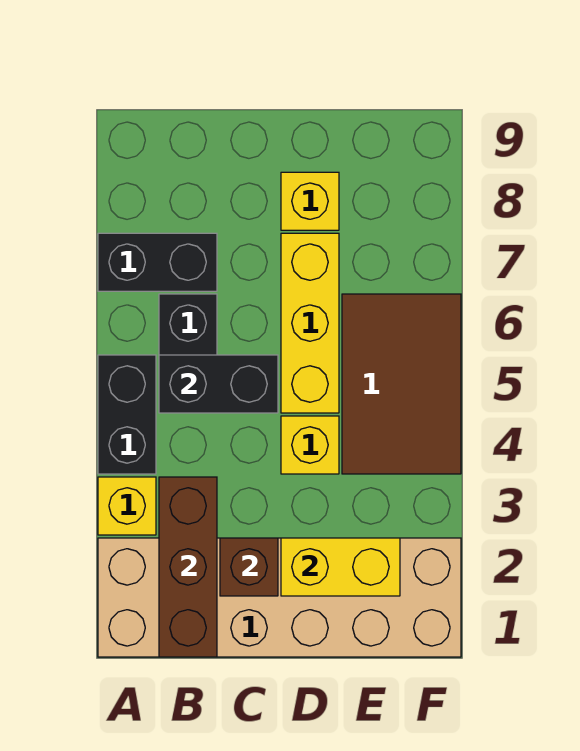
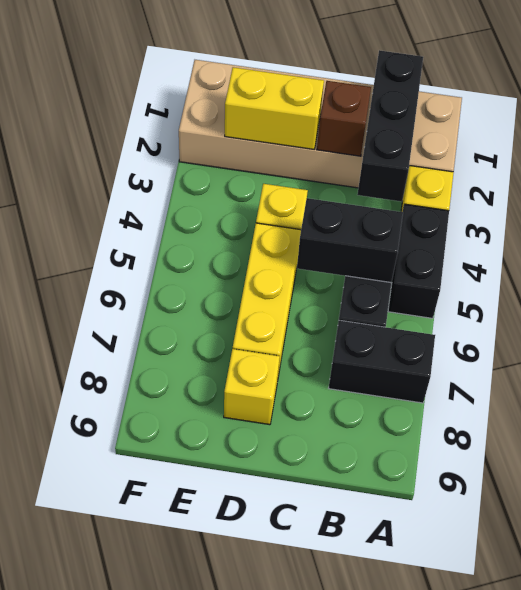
brown 1x3 brick [159,477,217,657] -> black 1x3 brick [357,50,423,202]
brown 2x3 tile [342,294,461,474] -> none

